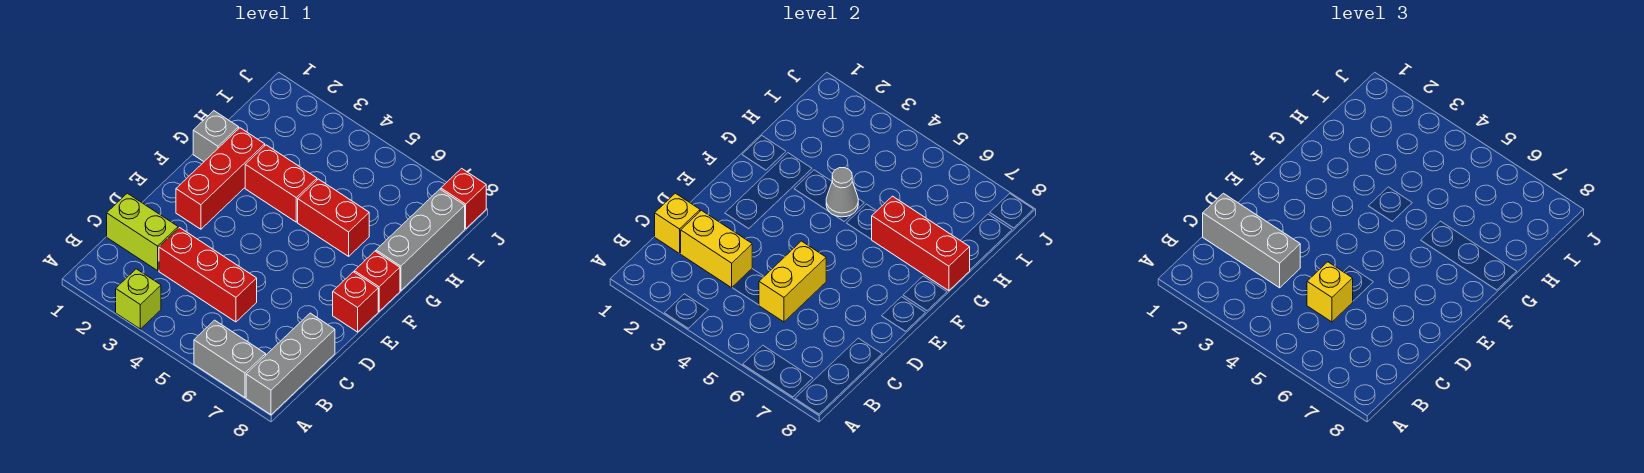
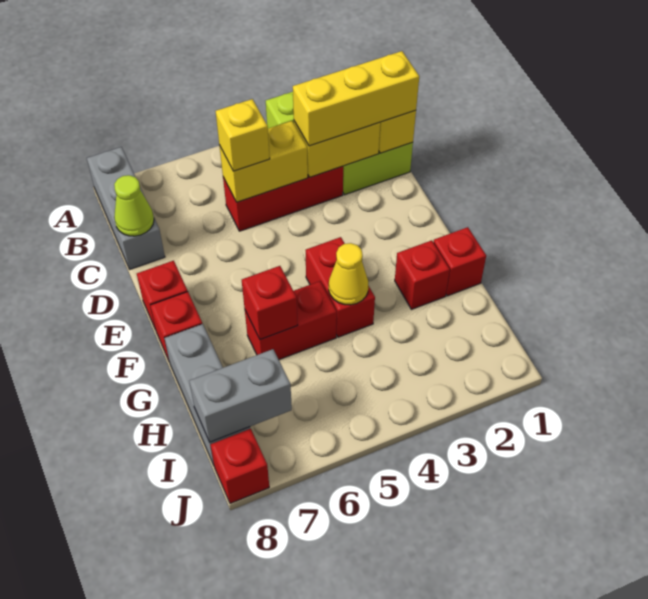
grey 1x2 brick [194,320,266,398] -> grey 1x2 brick moved to [189,349,292,442]
grey 1x3 brick [1203,193,1300,288] -> yellow 1x3 brick [293,51,419,146]
yellow 1x2 brick [759,241,826,322] -> yellow 1x2 brick turned to [219,121,308,202]
none -> lime 1x1 cone [114,175,154,236]
red 1x3 brick [176,128,265,229] -> red 1x1 brick [395,240,450,309]
grey 1x1 brick [193,111,239,162] -> red 1x1 brick [433,227,486,296]
red 1x2 brick [245,145,317,222] -> red 1x2 brick turned to [305,237,375,337]
grey 1x1 cone [826,168,858,217] -> yellow 1x1 cone [329,243,368,305]
red 1x3 brick [871,196,970,291] -> red 1x1 brick [242,266,298,340]

